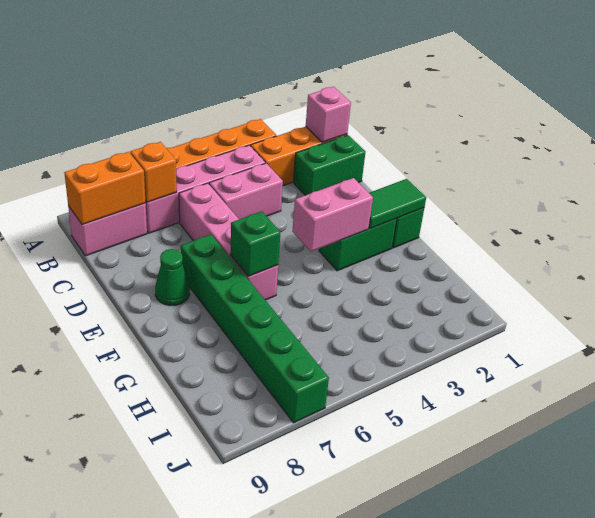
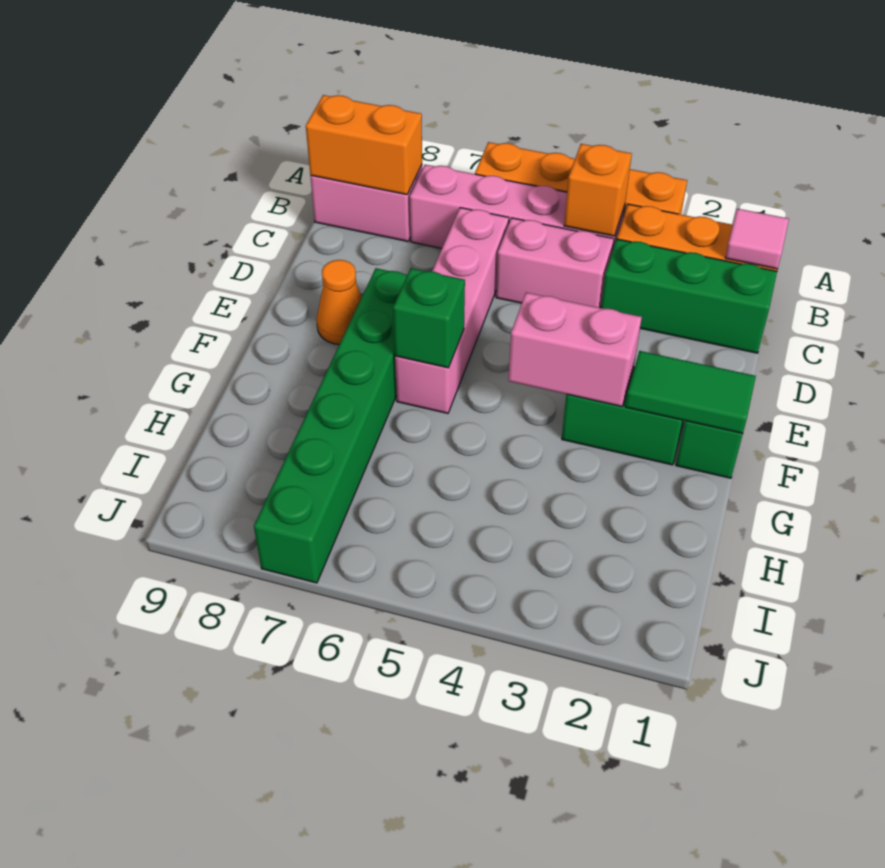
pink 1x1 brick [306,87,351,142] -> pink 1x1 tile [725,209,789,269]
orange 1x1 brick [130,142,177,202] -> orange 1x1 brick moved to [564,144,632,236]
green 1x2 brick [293,135,365,195] -> green 1x3 brick [601,239,777,353]
green 1x1 cone [155,249,190,305] -> orange 1x1 cone [317,260,362,344]

